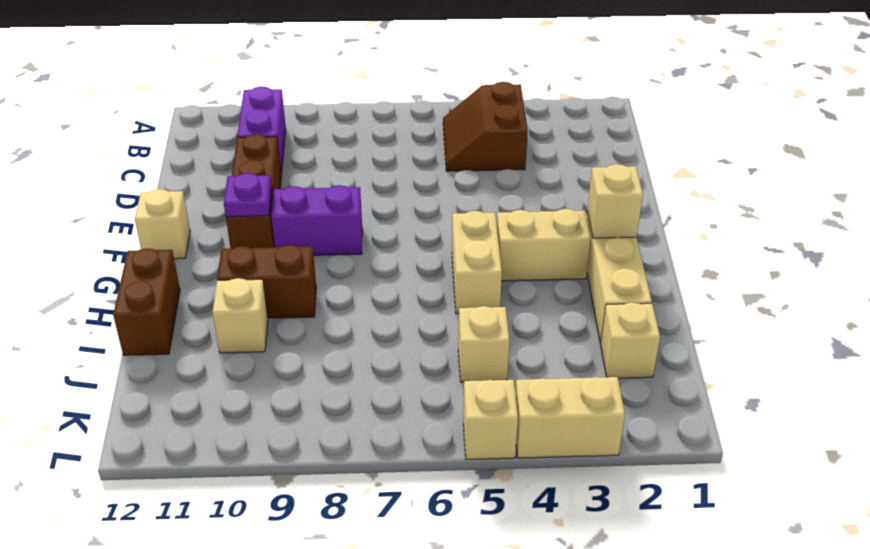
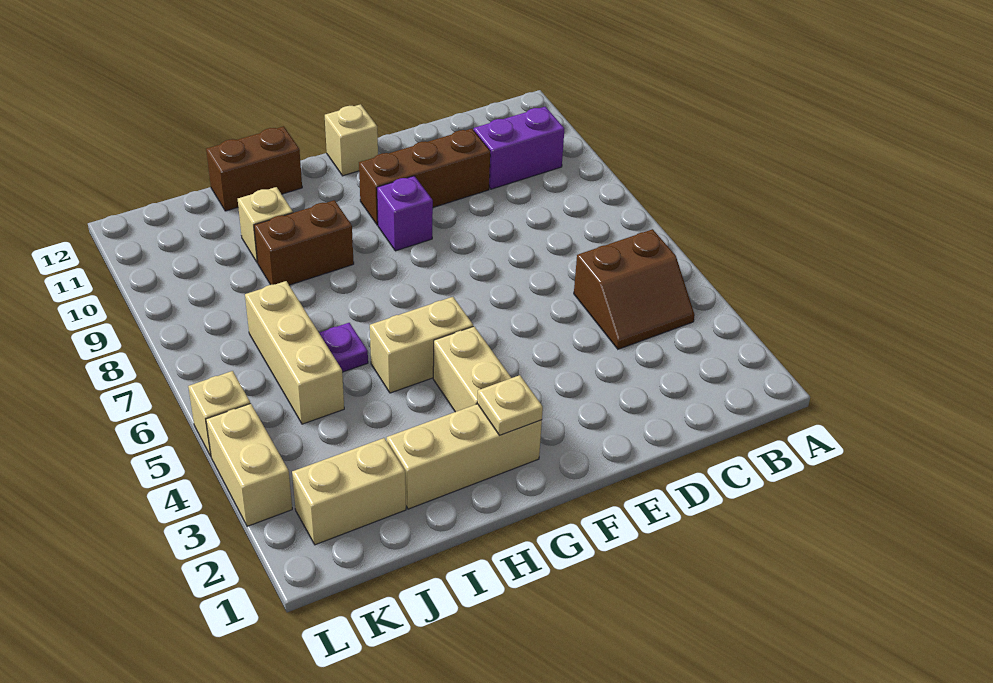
brown 2x2 slope [443,82,528,171] -> brown 2x2 slope turned to [574,229,695,349]
purple 1x2 brick [271,185,362,255] -> purple 1x1 brick [377,176,433,251]
purple 1x1 plate [224,173,272,217] -> purple 1x1 plate moved to [319,323,368,372]
tan 1x1 brick [587,164,643,238] -> tan 1x1 plate [477,375,543,435]
brown 1x2 brick [217,245,316,318] -> brown 1x2 brick turned to [254,200,354,285]
tan 1x1 brick [601,302,660,378] -> tan 1x2 brick [292,438,406,545]
tan 1x1 brick [458,306,509,382] -> tan 1x3 brick [245,281,344,424]

